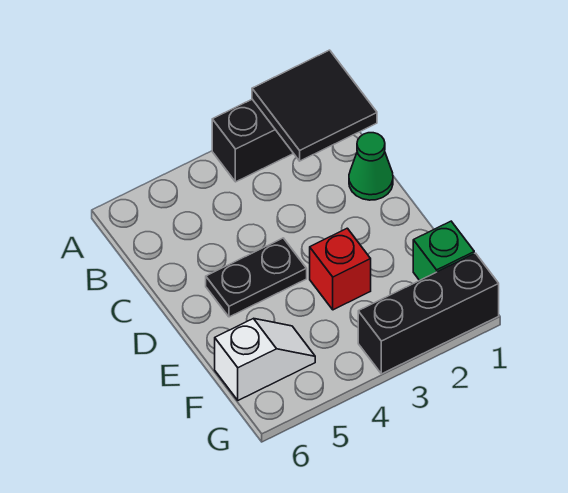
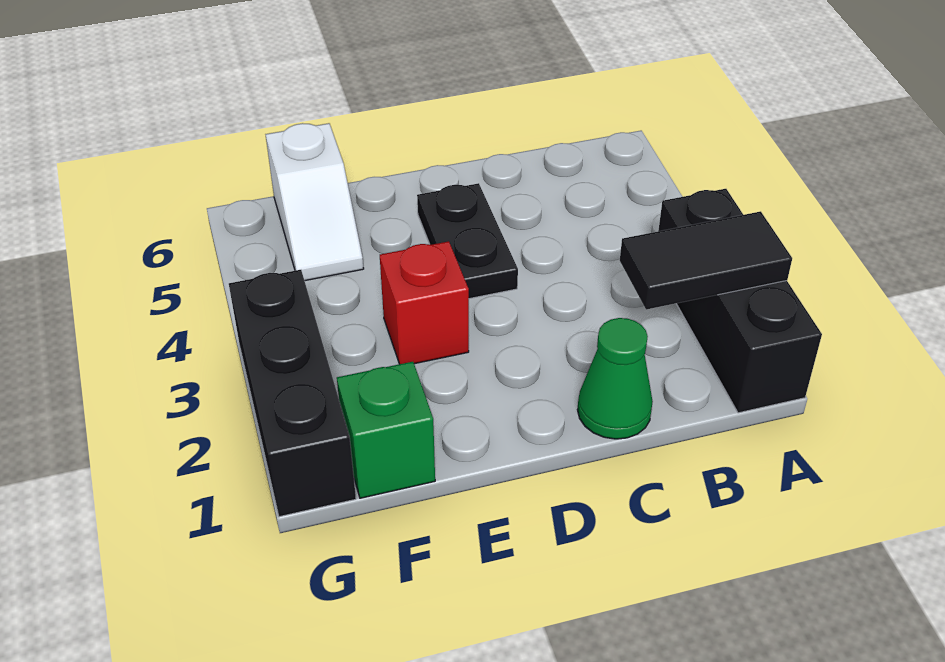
black 2x2 tile [252,50,377,161] -> black 1x2 tile [620,211,792,310]

